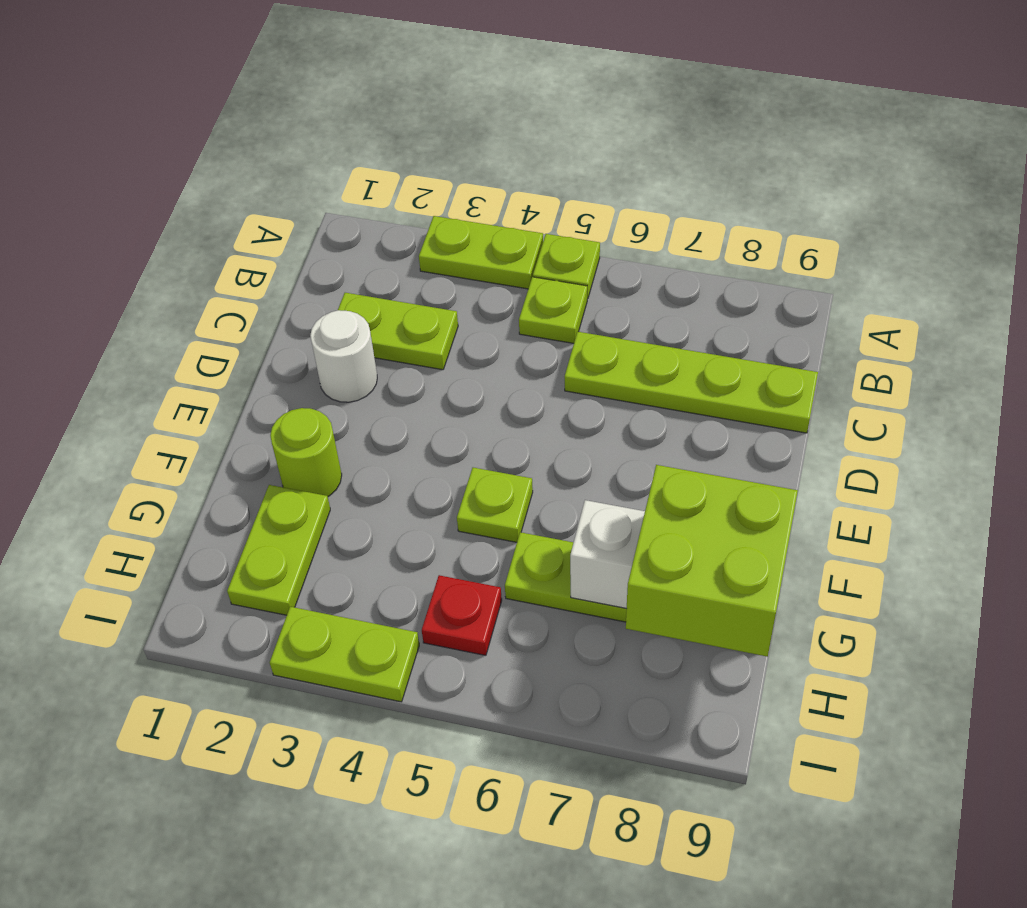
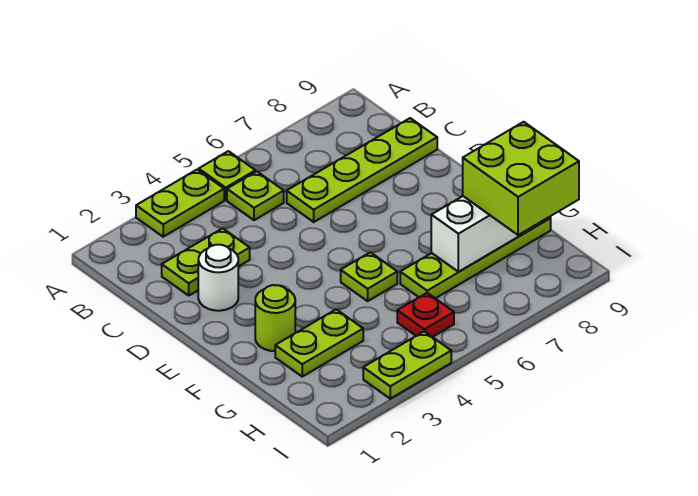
lime 1x2 plate [227,485,330,615] -> lime 1x2 plate turned to [275,309,363,376]

